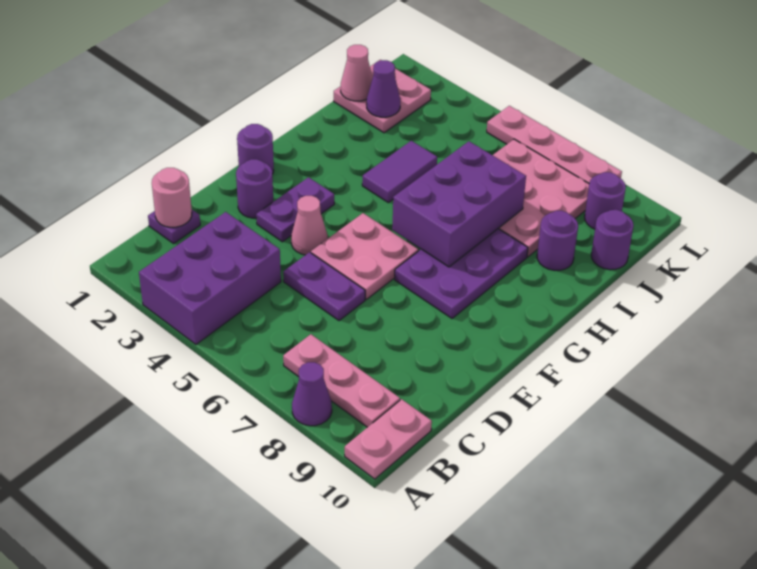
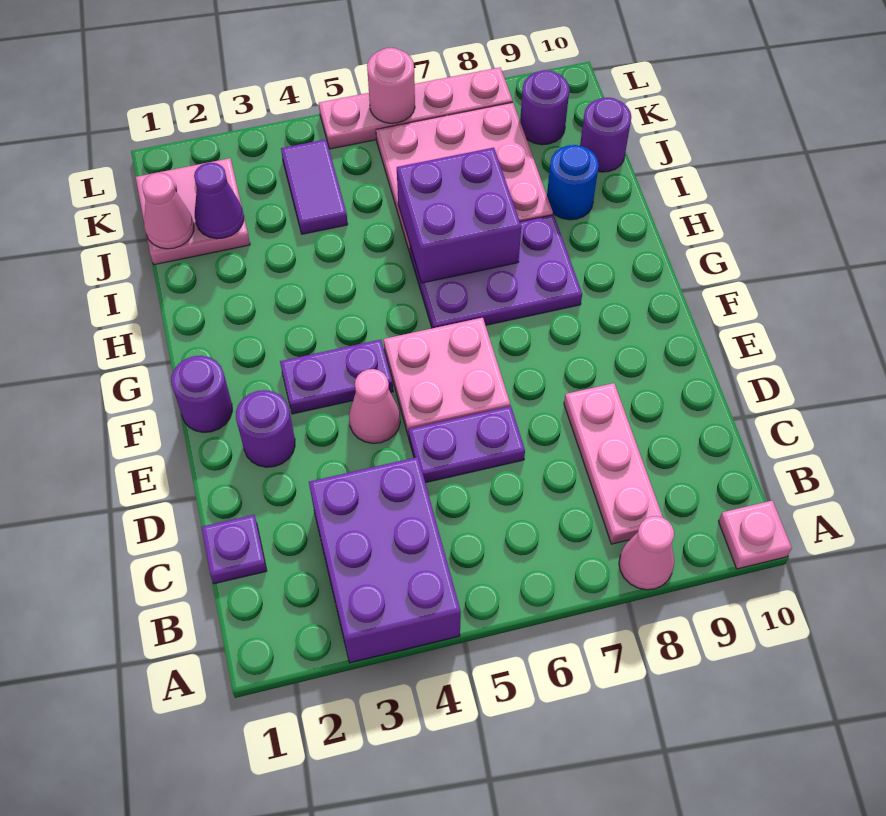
purple 1x1 cone [292,362,332,426] -> pink 1x1 cone [619,516,674,590]
pink 1x2 plate [345,399,432,479] -> pink 1x1 plate [718,501,792,569]
pink 1x3 plate [283,334,400,427] -> pink 1x3 plate turned to [564,383,663,544]
pink 1x1 round brick [152,168,192,227] -> pink 1x1 round brick moved to [367,48,415,123]
purple 1x2 plate [256,177,334,242] -> purple 1x2 plate turned to [280,340,393,414]
purple 2x3 plate [395,229,528,318] -> purple 2x3 plate turned to [410,215,582,328]
purple 2x3 brick [392,141,526,267] -> purple 2x2 brick [397,148,521,283]
purple 1x2 tile [362,141,437,203] -> purple 1x2 tile moved to [281,139,348,234]
purple 1x1 round brick [537,211,578,270] -> blue 1x1 round brick [547,145,599,220]

